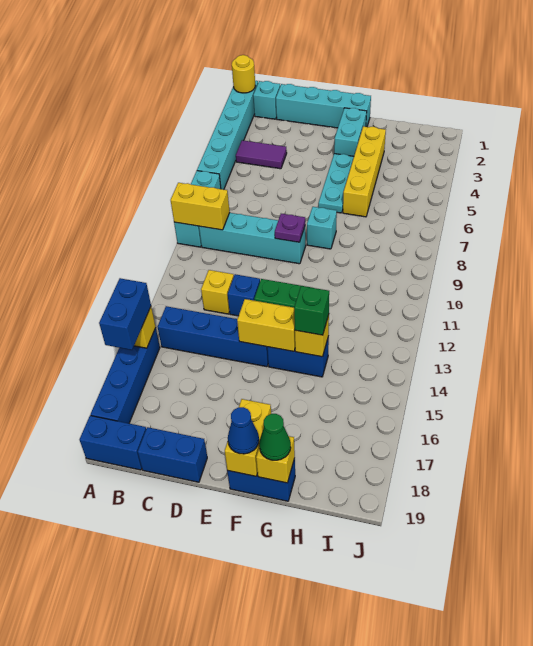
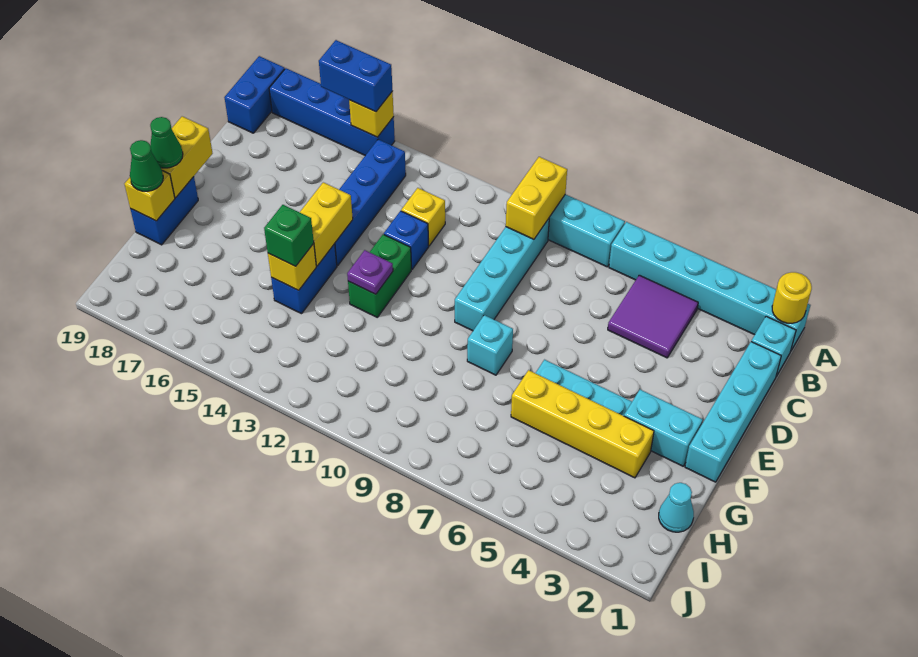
purple 1x2 tile [236,140,287,169] -> purple 2x2 tile [608,275,698,358]
blue 1x2 brick [138,427,207,482] -> none
purple 1x1 plate [275,214,305,242] -> purple 1x1 plate moved to [347,250,393,294]
yellow 1x2 brick [225,399,271,476] -> yellow 1x2 brick turned to [161,116,213,198]
blue 1x1 cone [228,407,259,454] -> green 1x1 cone [150,117,183,168]
none -> cyan 1x1 cone [659,483,694,532]

